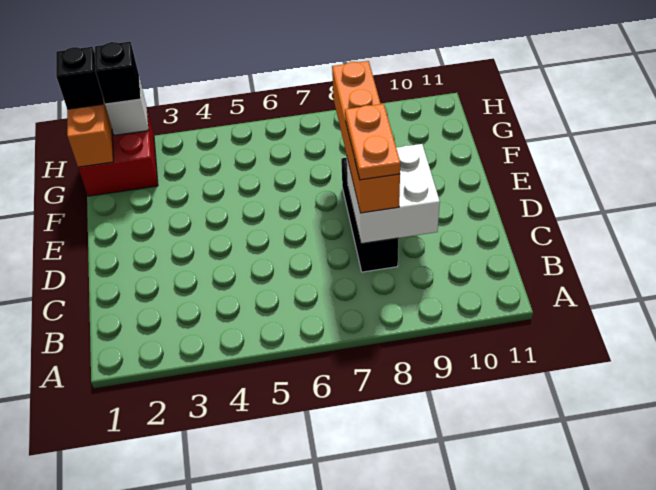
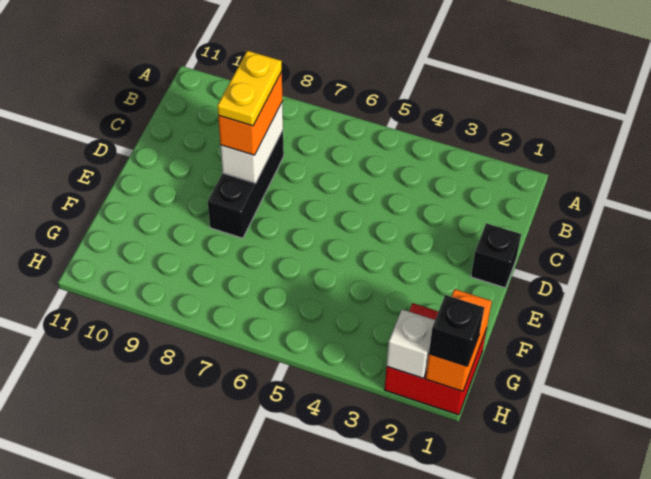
white 2x2 brick [347,144,440,244] -> white 1x2 brick [220,103,283,183]
orange 1x4 brick [332,61,400,213] -> orange 1x2 brick [218,71,282,155]
orange 1x2 plate [345,104,400,180] -> yellow 1x2 plate [217,51,282,126]
black 1x1 brick [95,42,141,104] -> black 1x1 brick moved to [471,223,521,288]

